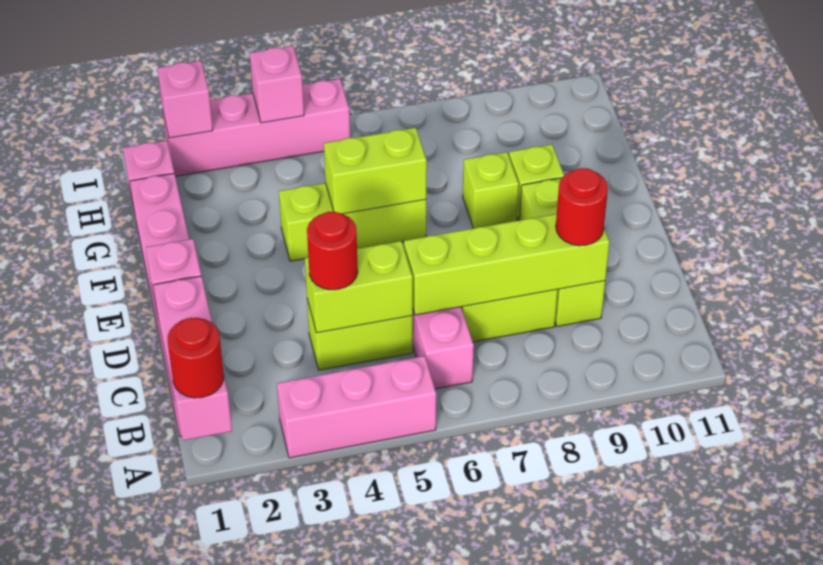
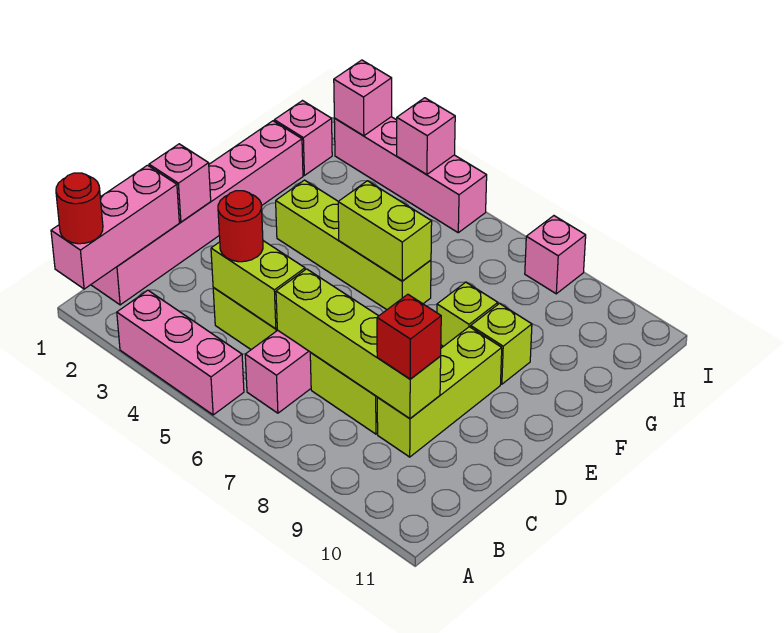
red 1x1 round brick [556,168,608,246] -> red 1x1 brick [377,294,441,379]
lime 1x3 brick [279,183,426,261] -> lime 1x4 brick [276,180,431,310]
none -> pink 1x1 brick [525,216,586,294]

